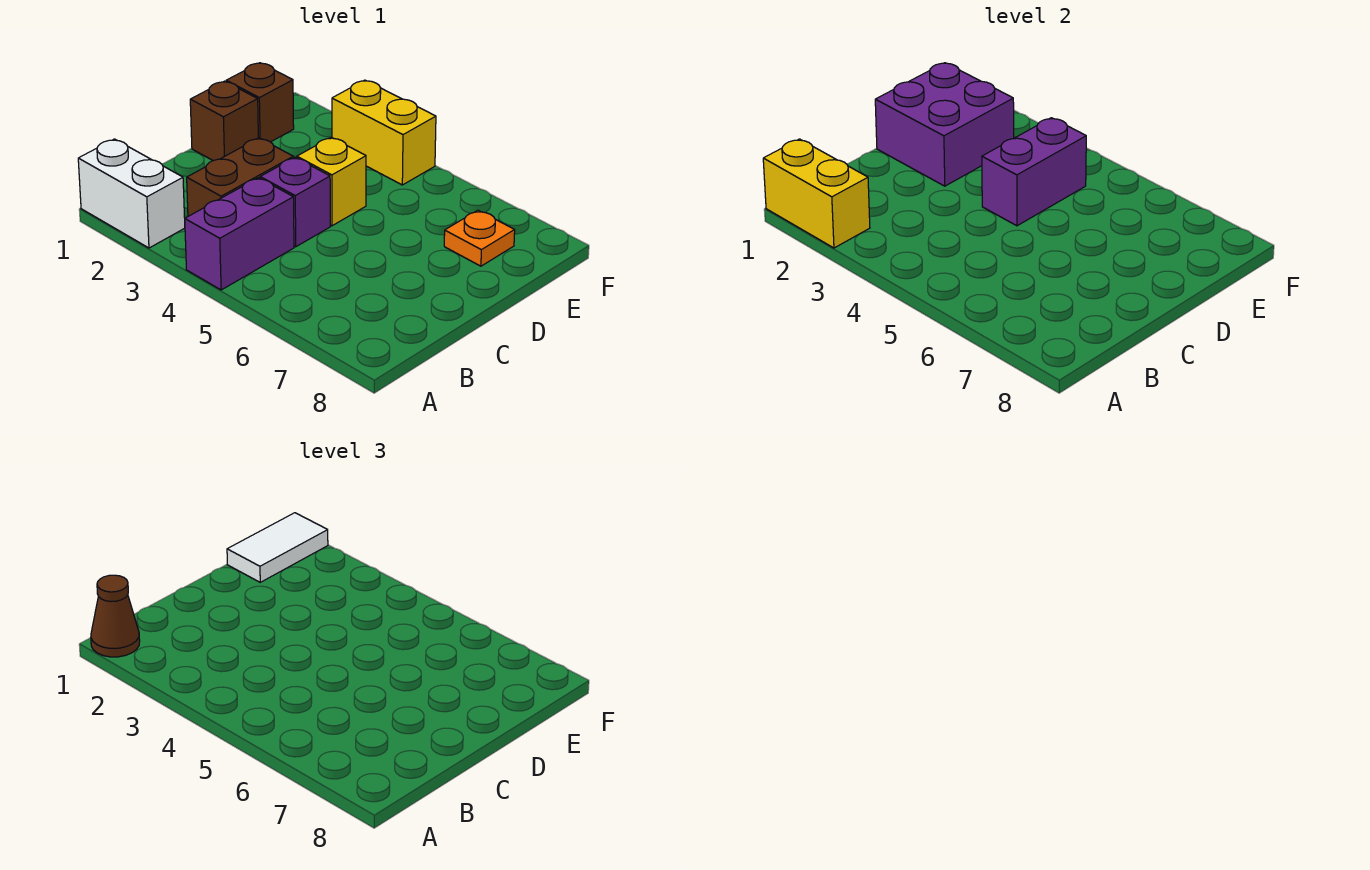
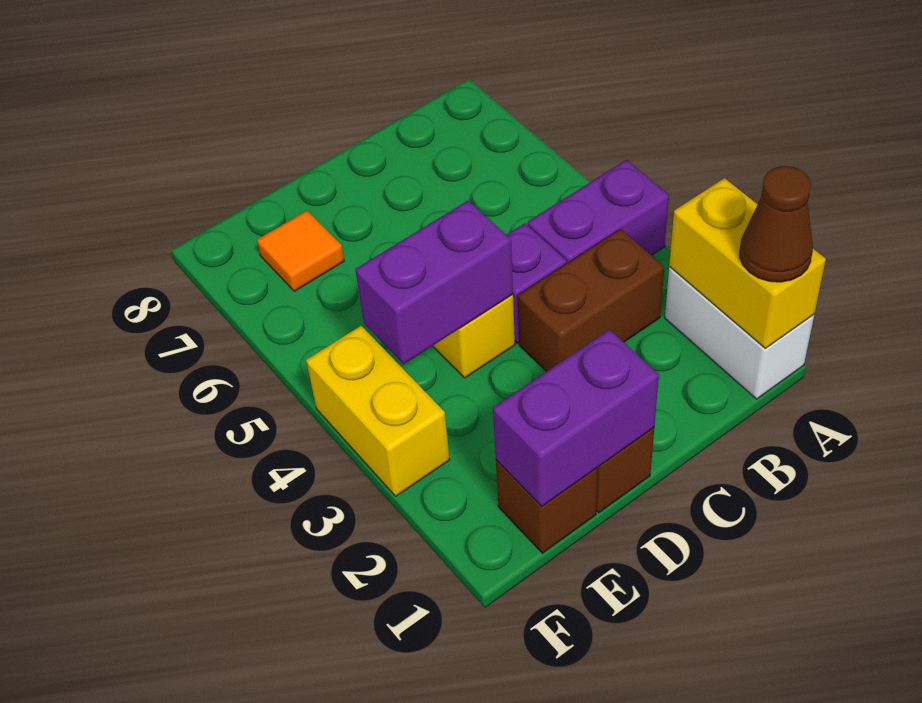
purple 2x2 brick [875,63,1014,186] -> purple 1x2 brick [493,329,659,507]
white 1x2 tile [227,513,328,582] -> none
orange 1x1 plate [444,210,515,266] -> orange 1x1 tile [257,210,344,291]

